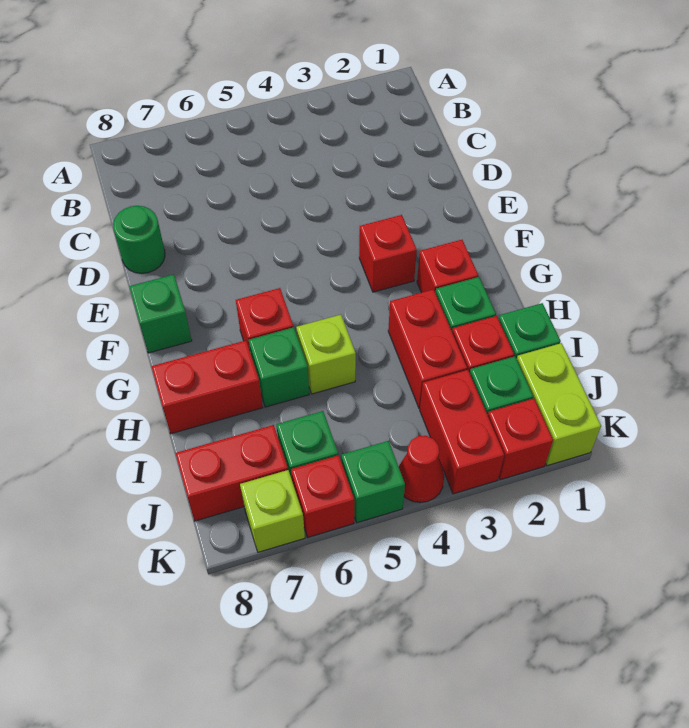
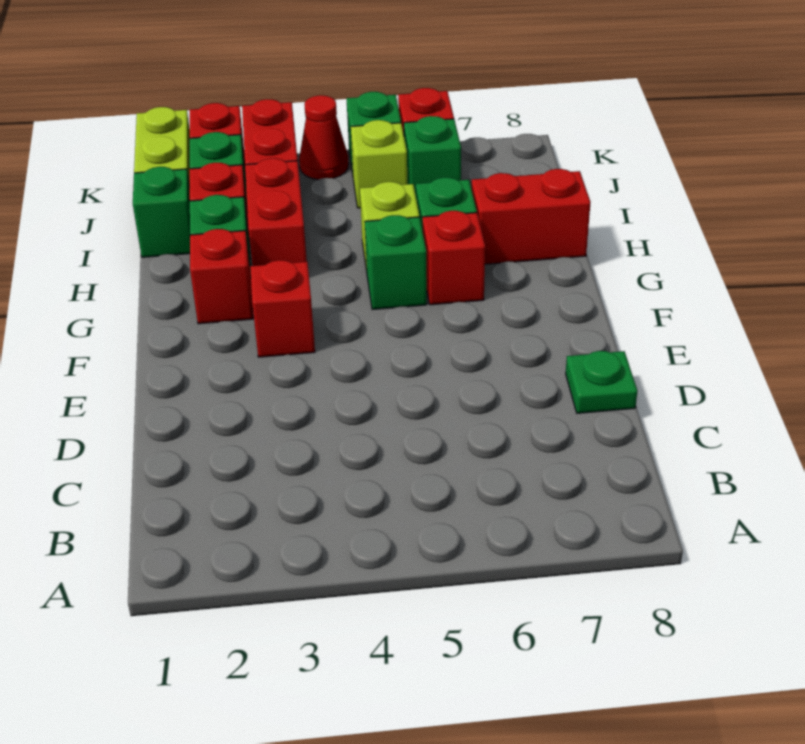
green 1x1 round brick [113,206,165,274] -> green 1x1 plate [566,351,637,413]
green 1x1 brick [129,275,192,353] -> green 1x1 brick moved to [365,215,427,310]
red 1x2 brick [175,425,288,521] -> none
lime 1x1 brick [240,470,305,552] -> lime 1x1 brick moved to [351,120,407,208]

